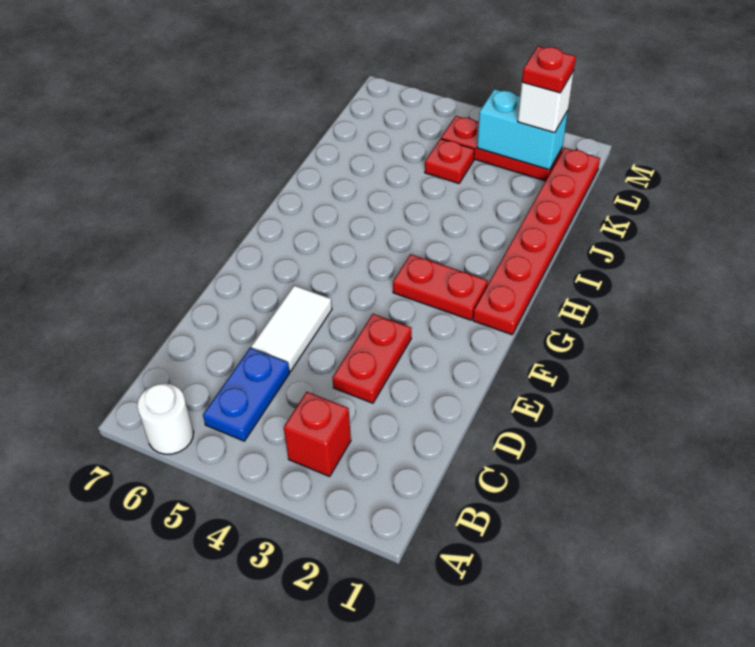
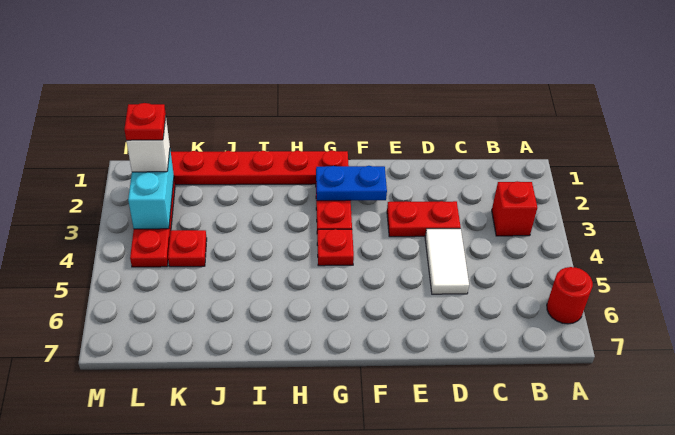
white 1x1 round brick [137,383,194,454] -> red 1x1 round brick [547,267,593,324]
blue 1x2 plate [203,348,290,441] -> blue 1x2 plate moved to [316,166,387,201]
white 1x2 tile [251,285,332,371] -> white 1x2 tile turned to [425,229,469,294]
none -> red 1x1 plate [317,229,354,266]

